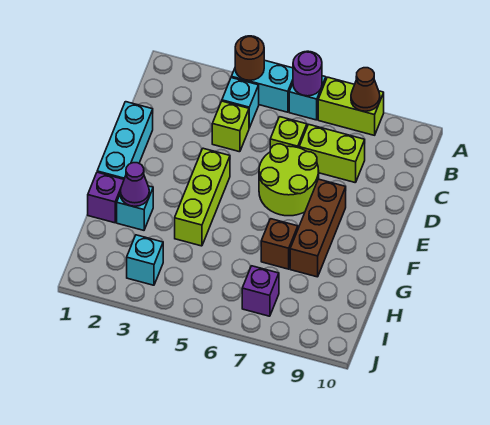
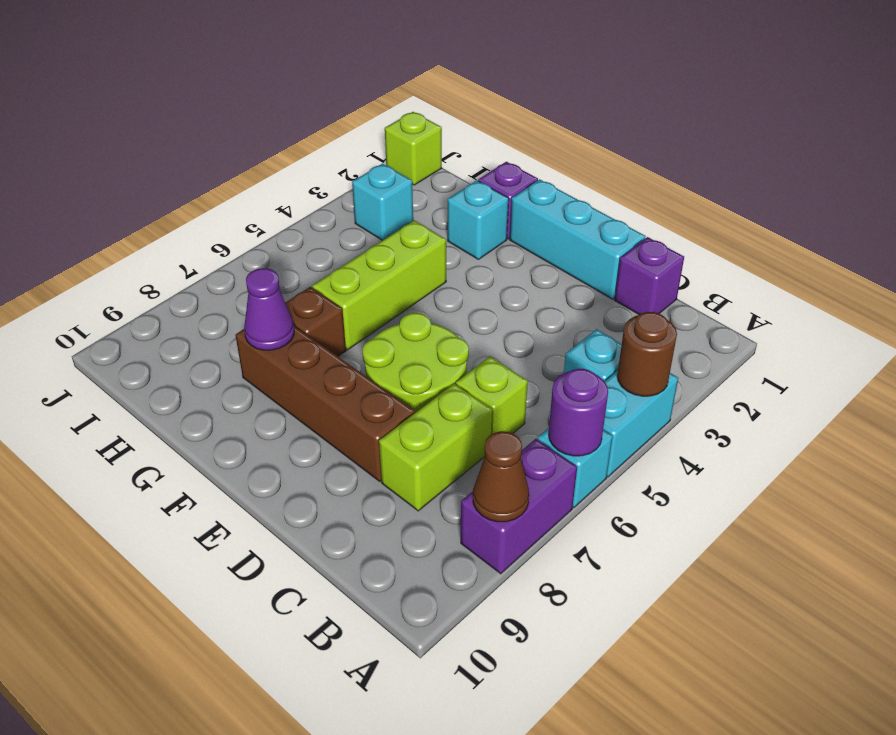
lime 1x2 brick [318,77,384,135] -> purple 1x2 brick [461,439,577,574]
lime 1x1 brick [212,101,249,152] -> lime 1x1 brick moved to [385,112,442,185]
lime 1x3 brick [175,148,230,246] -> lime 1x3 brick turned to [312,220,446,350]
brown 1x3 brick [290,179,346,277] -> brown 1x4 brick [235,326,415,481]
purple 1x1 cone [120,163,149,206] -> purple 1x1 cone moved to [244,268,294,350]
purple 1x1 brick [242,266,279,316] -> purple 1x1 brick moved to [615,237,684,315]

